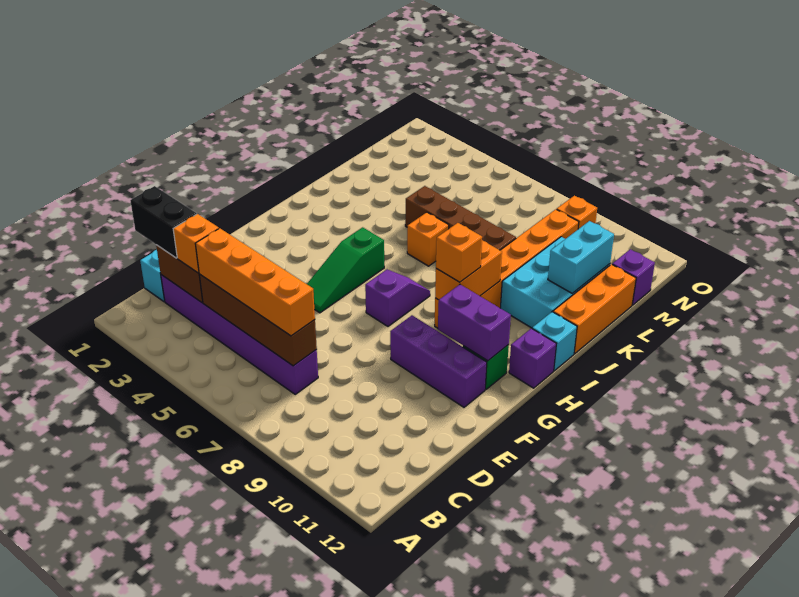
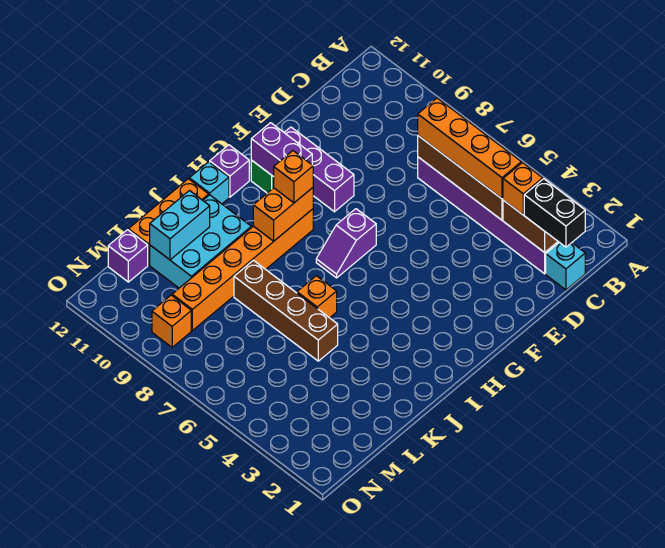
green 1x3 slope [307,227,384,313] -> none

